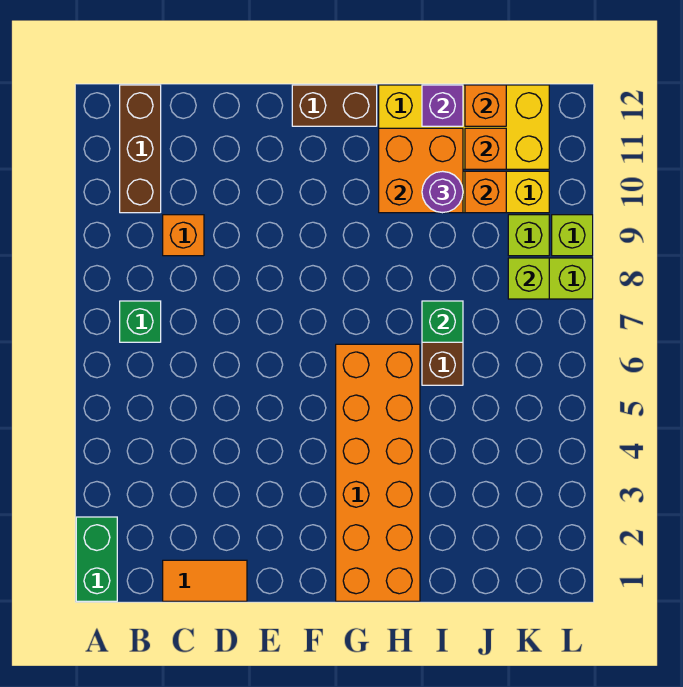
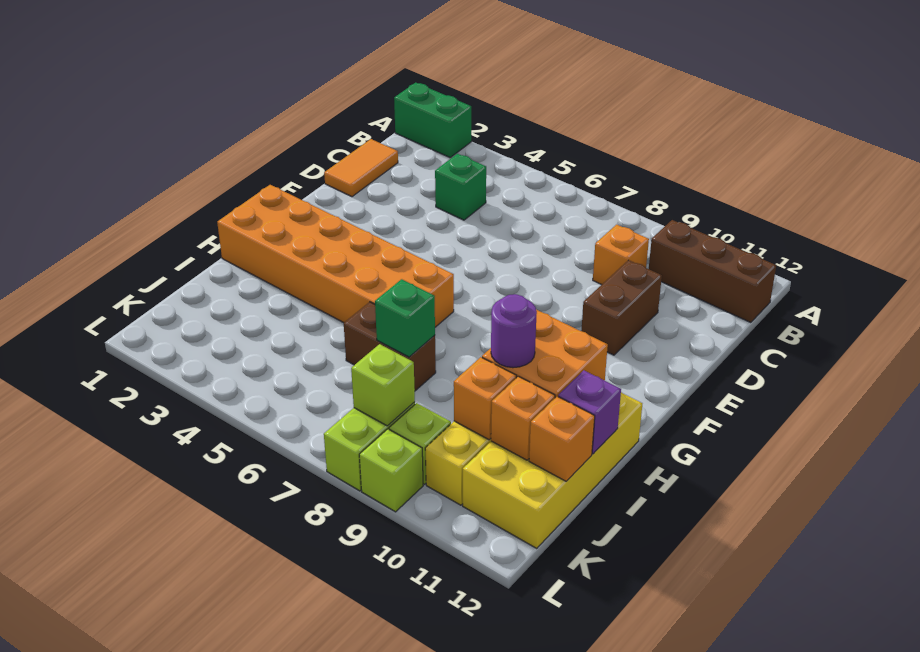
green 1x1 brick [120,301,161,342] -> green 1x1 brick moved to [435,154,486,220]
brown 1x2 brick [292,85,377,126] -> brown 1x2 brick moved to [581,260,662,355]

